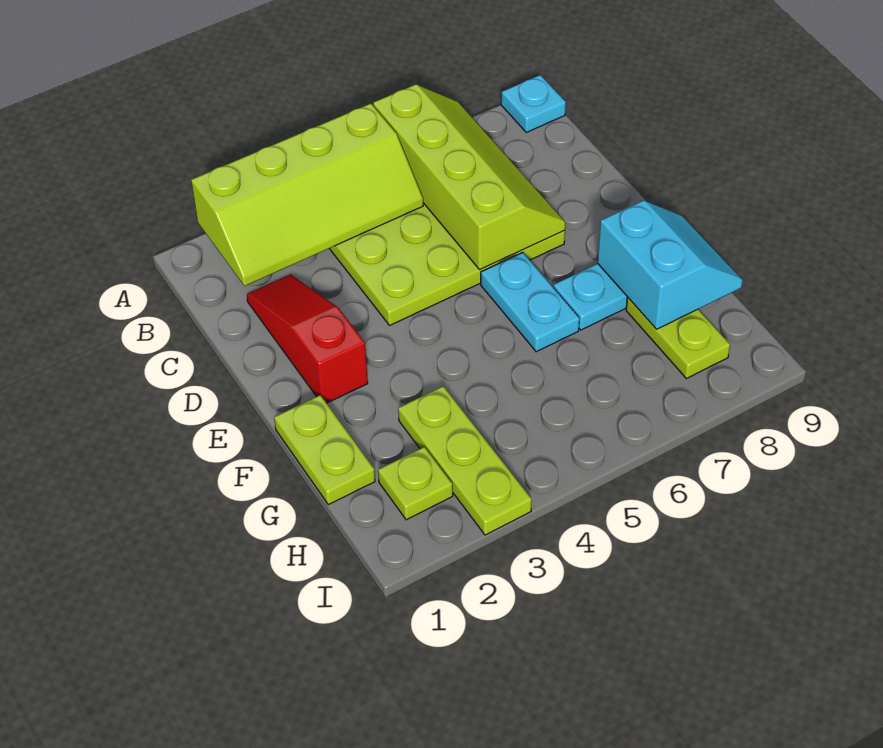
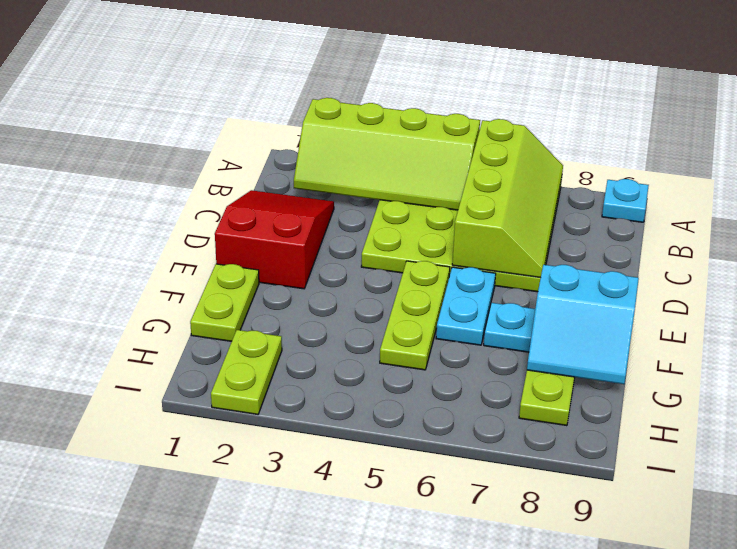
red 1x3 slope [247,275,368,403] -> red 2x3 slope [215,190,334,289]
cyan 2x2 slope [598,200,743,329] -> cyan 2x2 slope turned to [527,265,639,384]
lime 1x3 plate [398,386,532,535] -> lime 1x3 plate moved to [380,261,450,370]
lime 1x1 plate [378,447,453,520] -> lime 1x2 plate [211,330,282,414]

